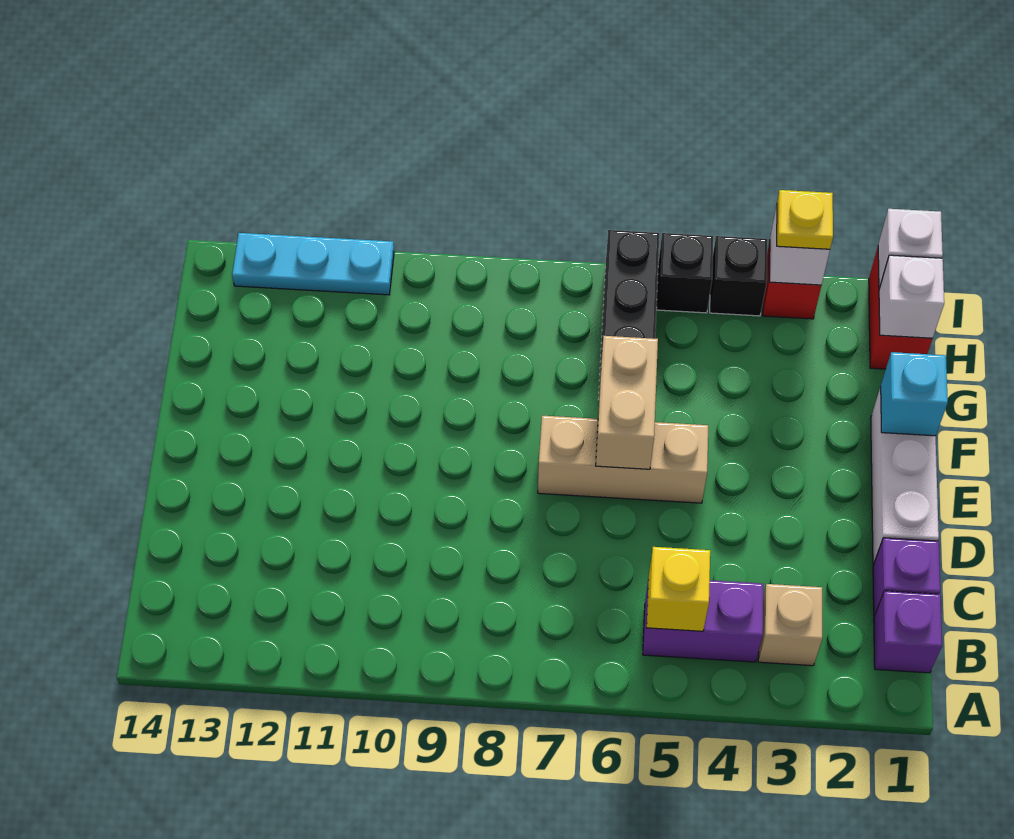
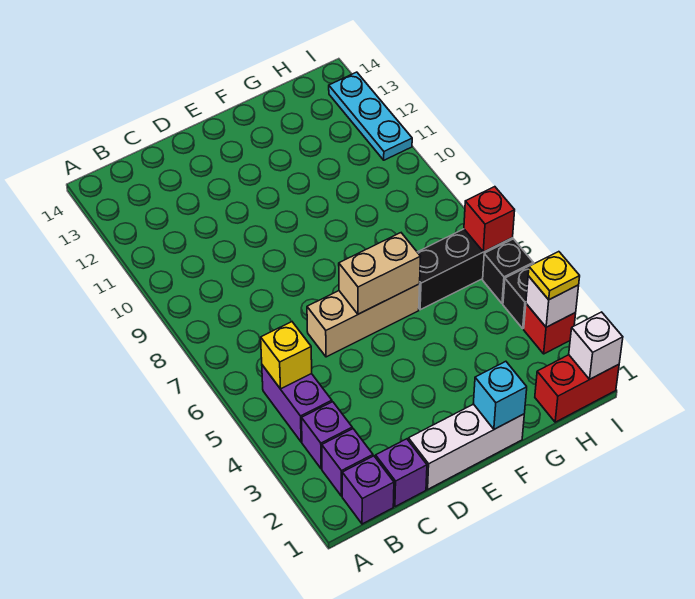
none -> purple 1x1 brick [322,429,373,496]
tan 1x1 brick [758,584,822,666] -> purple 1x1 brick [302,402,352,469]
tan 1x3 brick [538,416,708,503] -> tan 1x3 brick turned to [307,284,420,357]
white 1x1 brick [879,255,944,338] -> none
none -> red 1x1 brick [464,187,515,252]

